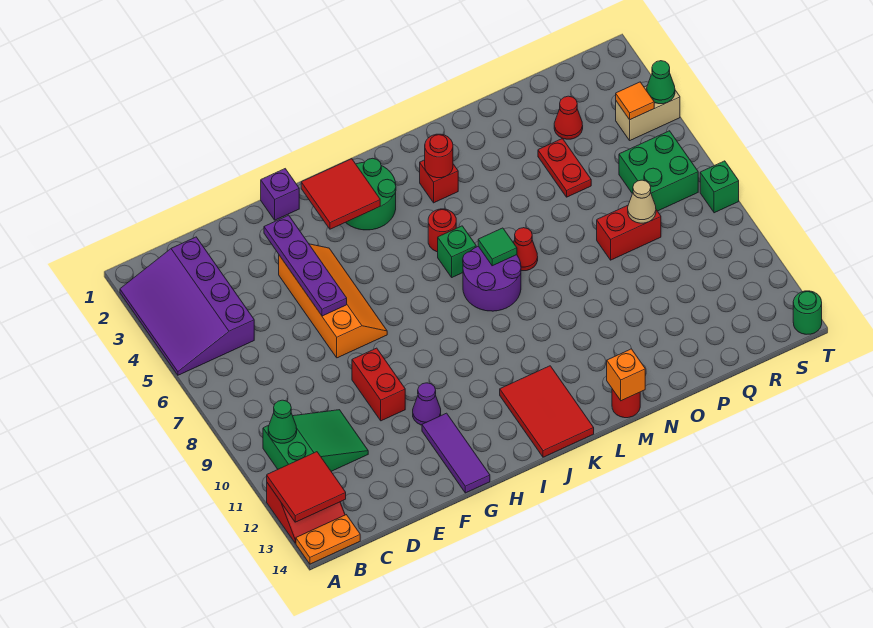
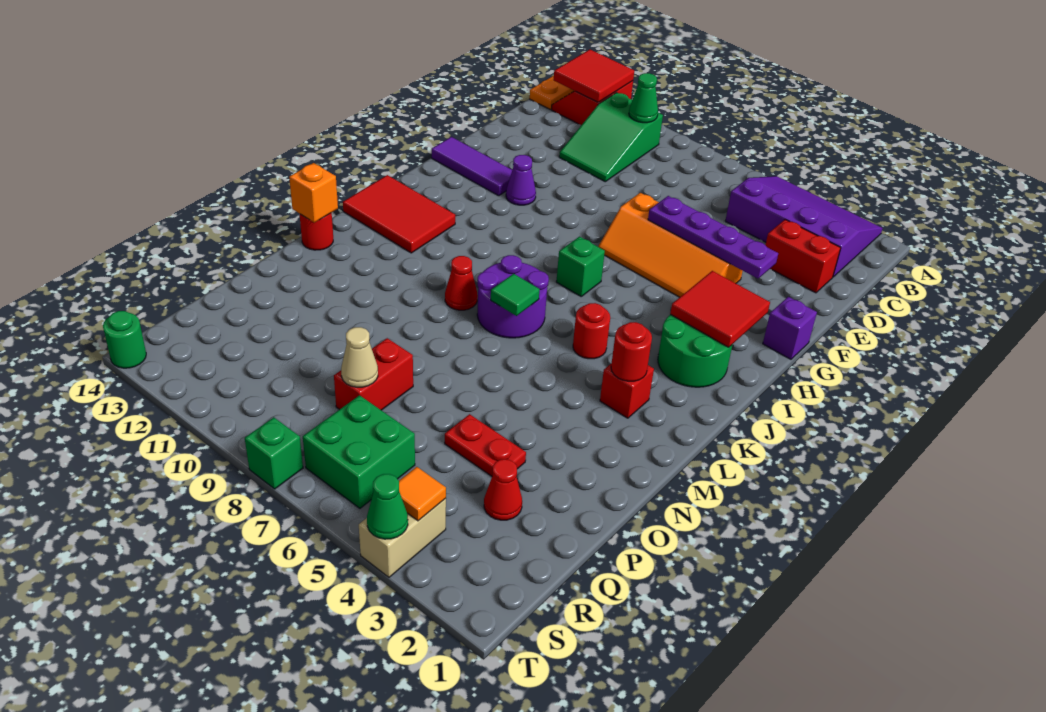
red 1x2 brick [352,348,405,421] -> red 1x2 brick moved to [766,220,841,293]
green 1x1 brick [438,226,476,277] -> green 1x1 brick moved to [556,237,605,296]
red 1x1 cone [514,228,538,271] -> red 1x1 cone moved to [445,256,478,310]

